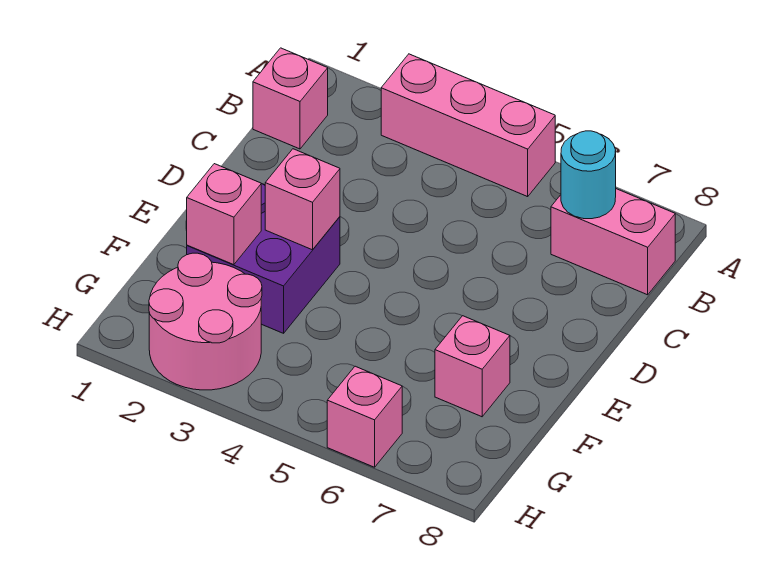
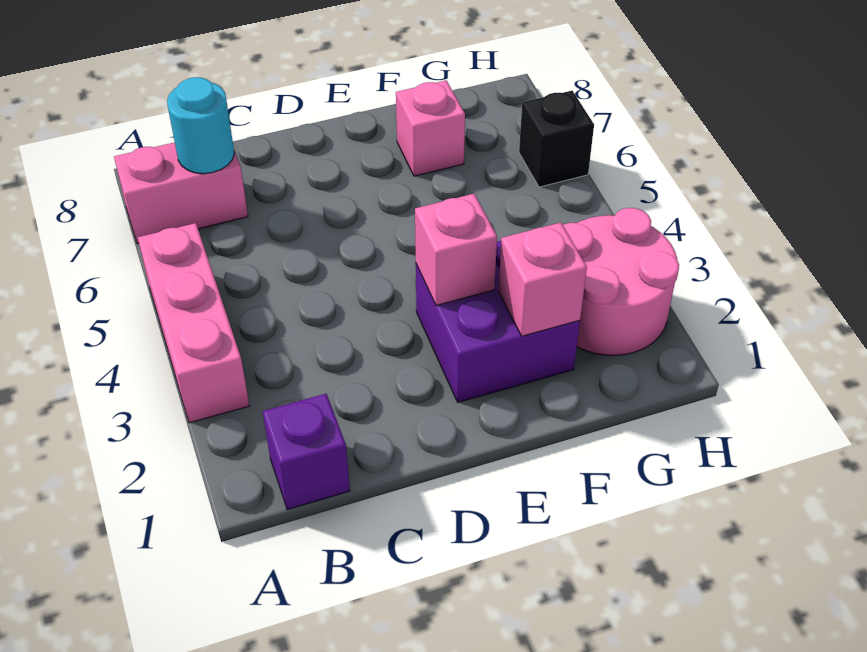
pink 1x1 brick [253,48,328,149] -> purple 1x1 brick [263,394,350,510]
pink 1x2 brick [551,189,675,295] -> pink 1x2 brick turned to [114,142,248,244]
pink 1x1 brick [327,366,402,467] -> black 1x1 brick [519,91,594,187]

